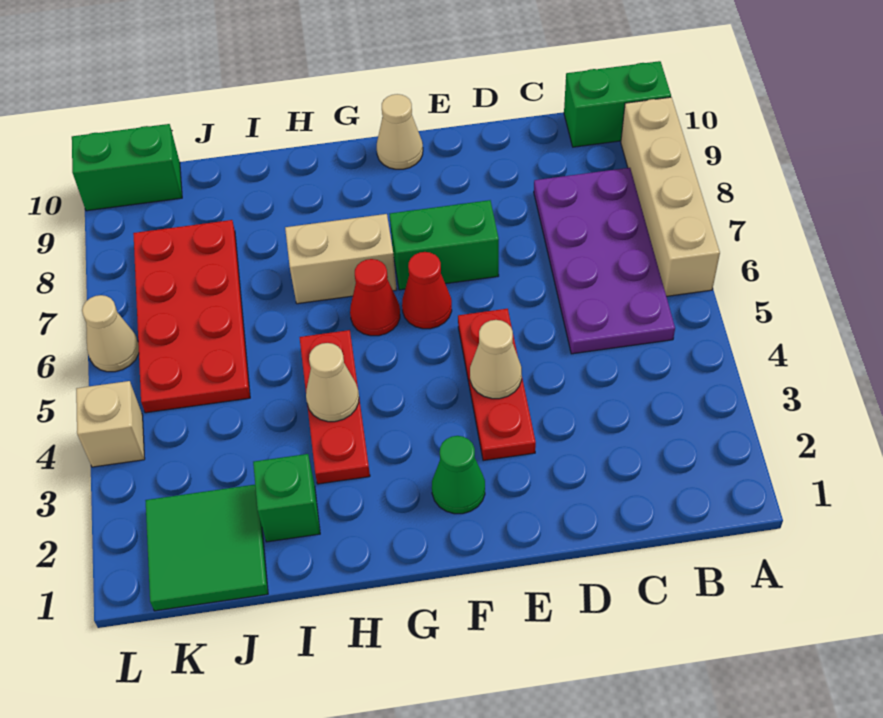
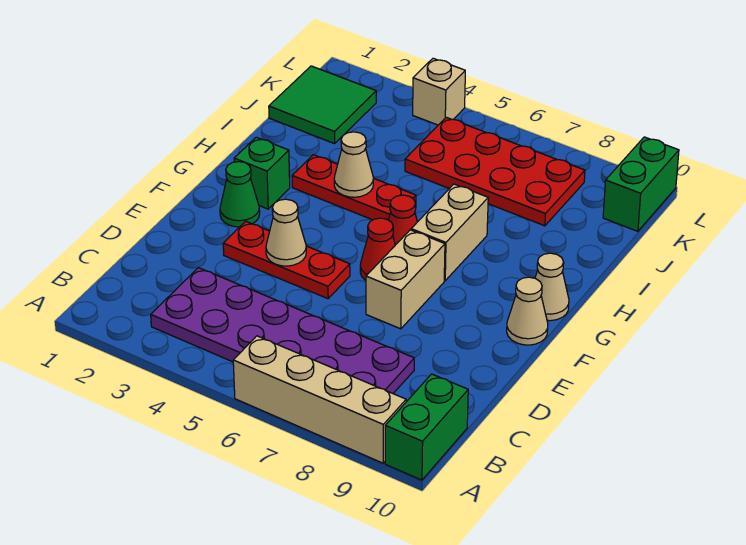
purple 2x4 plate [534,168,675,354] -> purple 2x6 plate [151,268,414,393]
green 1x2 brick [390,200,499,290] -> tan 1x2 brick [366,230,445,329]
green 1x1 brick [253,454,320,542] -> green 1x1 brick moved to [234,137,290,209]
tan 1x1 cone [82,295,139,372] -> tan 1x1 cone moved to [535,253,569,321]

